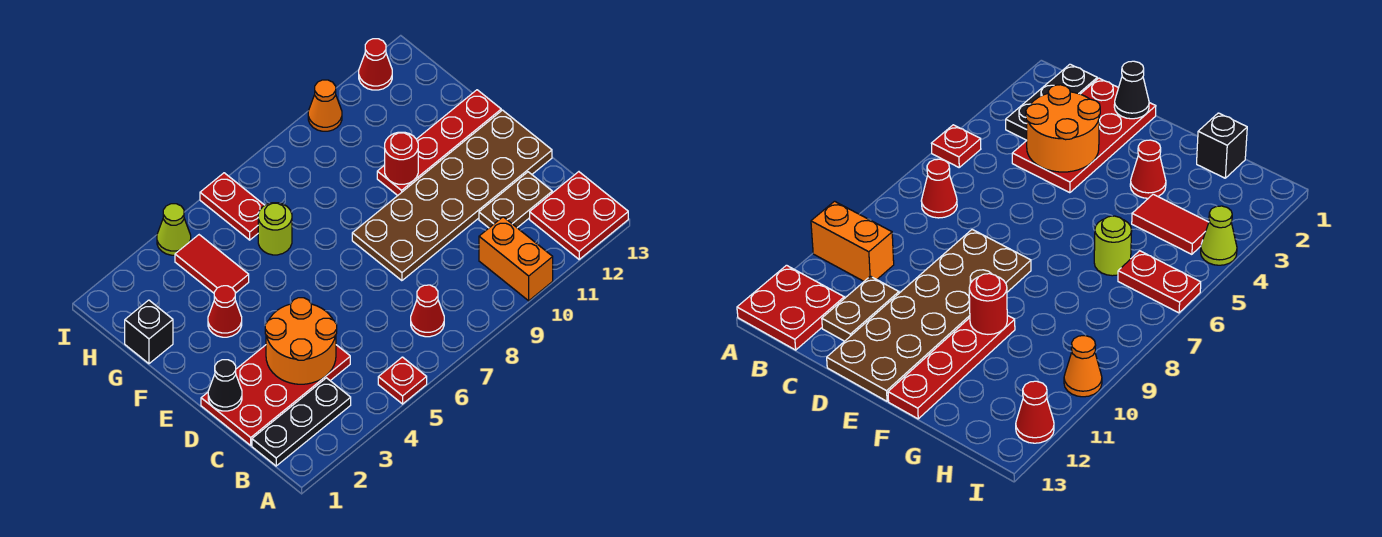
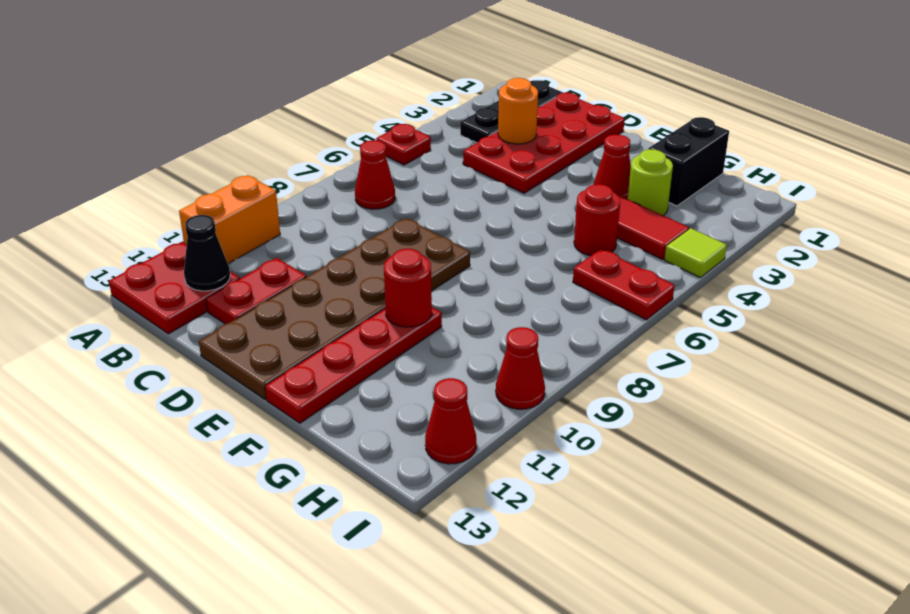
orange 1x2 brick [479,217,553,301] -> orange 1x2 brick turned to [179,175,280,264]
orange 2x2 round brick [265,298,337,384] -> orange 1x1 round brick [498,78,538,144]
brown 1x2 plate [479,172,552,228] -> red 1x2 plate [206,258,306,324]
black 1x1 cone [208,360,242,411] -> black 1x1 cone moved to [184,215,230,291]
black 1x1 brick [125,300,173,364] -> black 1x2 brick [648,117,729,206]
none -> red 1x1 round brick [574,184,620,256]
lime 1x1 round brick [258,203,292,255] -> lime 1x1 round brick moved to [628,149,673,216]
lime 1x1 cone [157,204,191,255] -> lime 1x1 tile [665,228,727,278]
orange 1x1 cone [308,80,342,131] -> red 1x1 cone [496,327,545,409]

